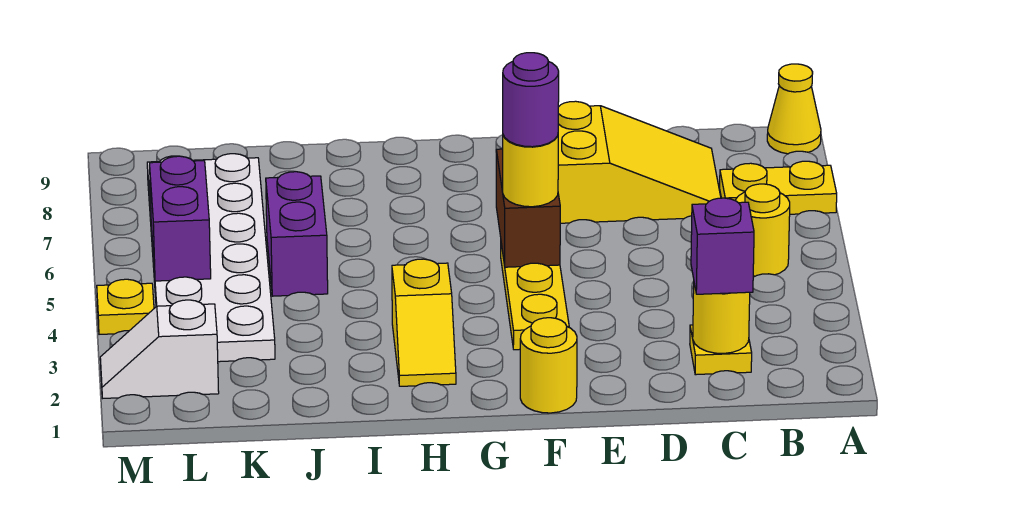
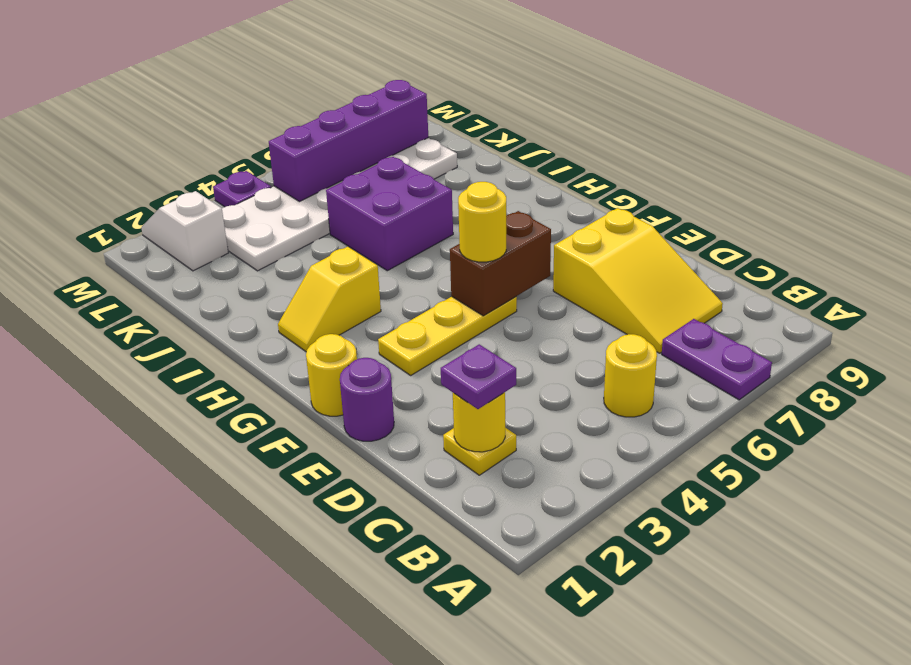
yellow 1x2 plate [720,161,837,214] -> purple 1x2 plate [662,319,772,400]
yellow 1x1 cone [767,64,821,154] -> none
purple 1x1 brick [691,198,754,294] -> purple 1x1 plate [441,344,516,409]
purple 1x1 round brick [503,53,559,147] -> purple 1x1 round brick moved to [340,358,394,441]
purple 1x2 brick [266,172,328,296] -> purple 2x2 brick [326,157,453,271]
purple 1x2 brick [150,156,211,281] -> purple 1x4 brick [269,80,428,202]
yellow 1x1 plate [97,279,154,334] -> purple 1x1 plate [213,171,271,207]

